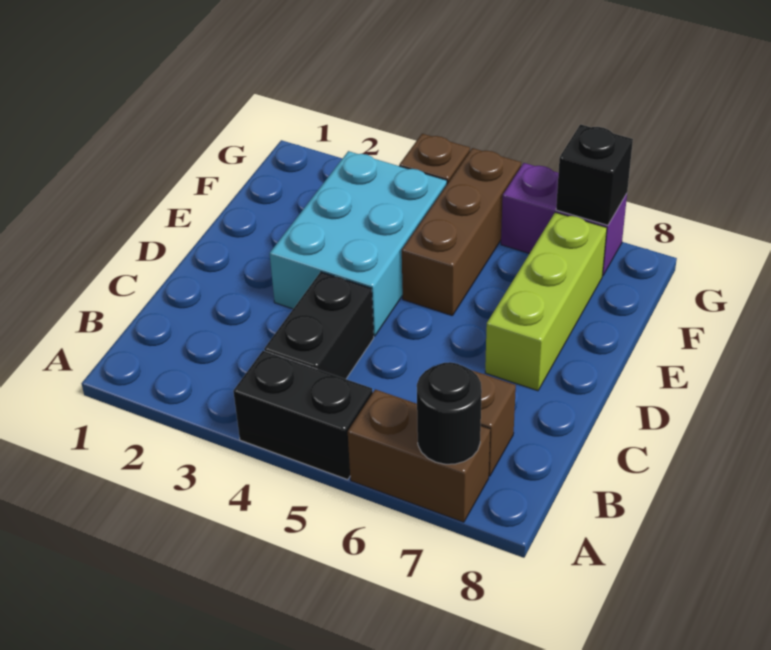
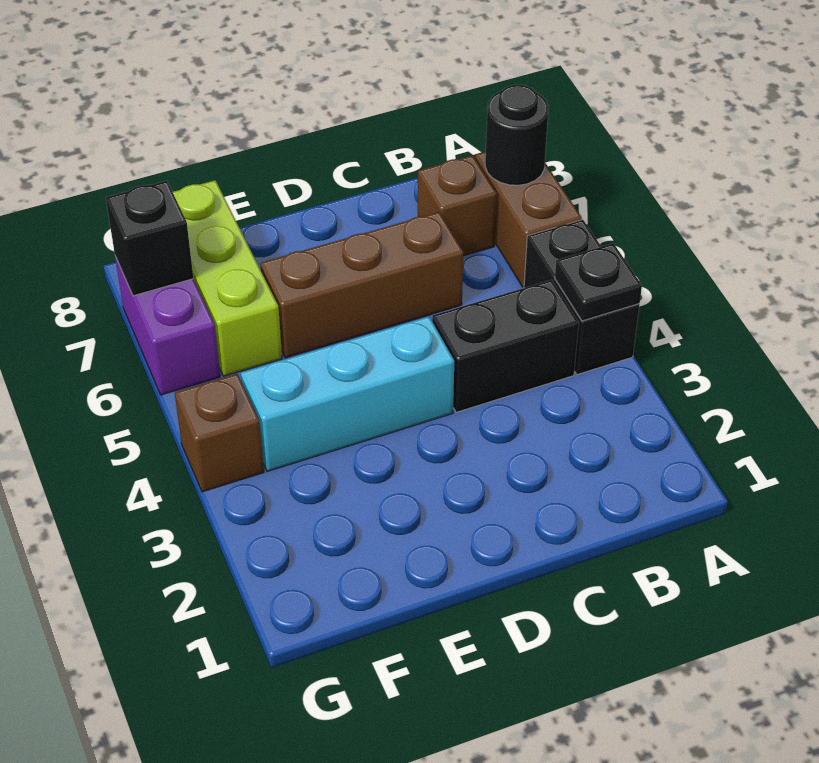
none -> black 1x1 plate [555,243,642,321]
cyan 2x3 brick [270,151,447,336] -> cyan 1x3 brick [241,317,454,472]
lime 1x3 brick [485,212,607,391] -> lime 1x3 brick turned to [173,180,282,376]
brown 1x3 brick [402,148,521,316] -> brown 1x3 brick moved to [260,212,463,358]

